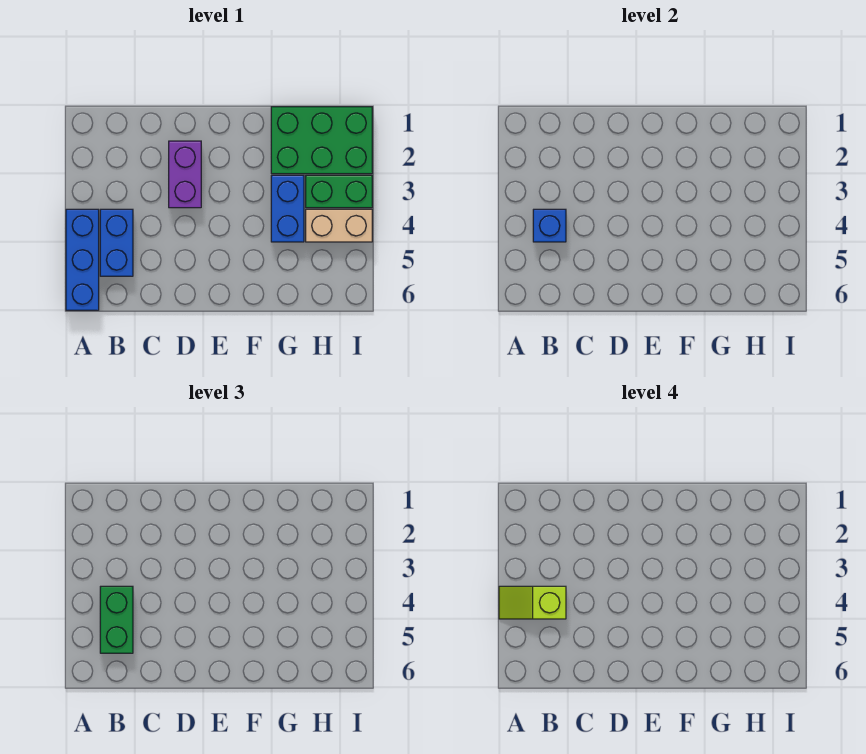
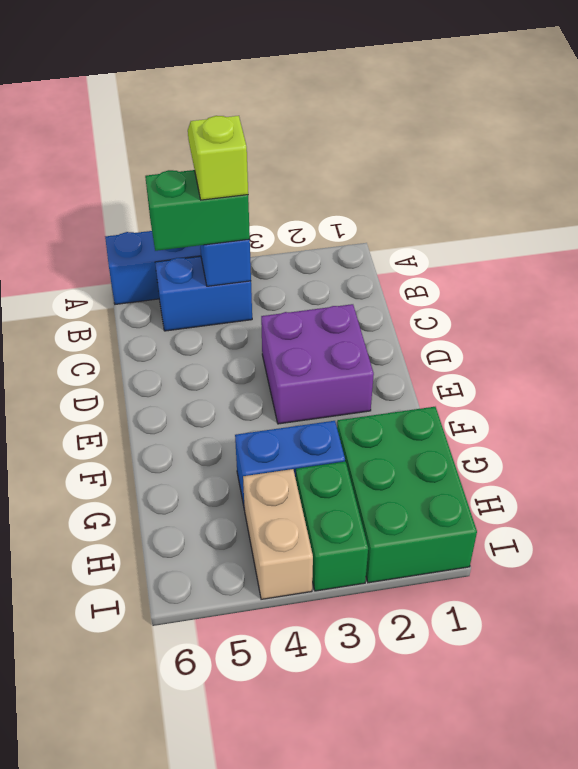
purple 1x2 brick [169,141,201,208] -> purple 2x2 brick [261,304,374,424]

